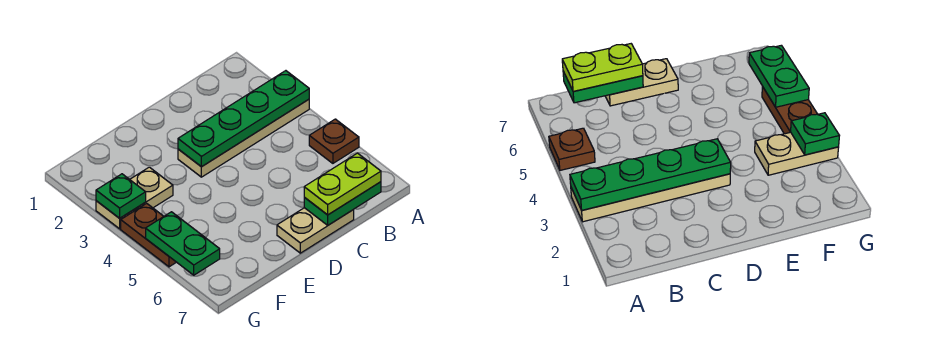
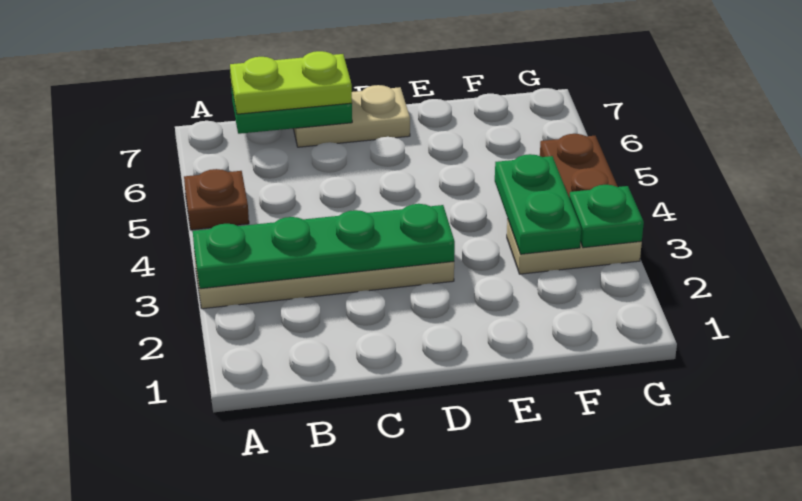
green 1x2 plate [146,212,220,275] -> green 1x2 plate moved to [495,154,581,254]

